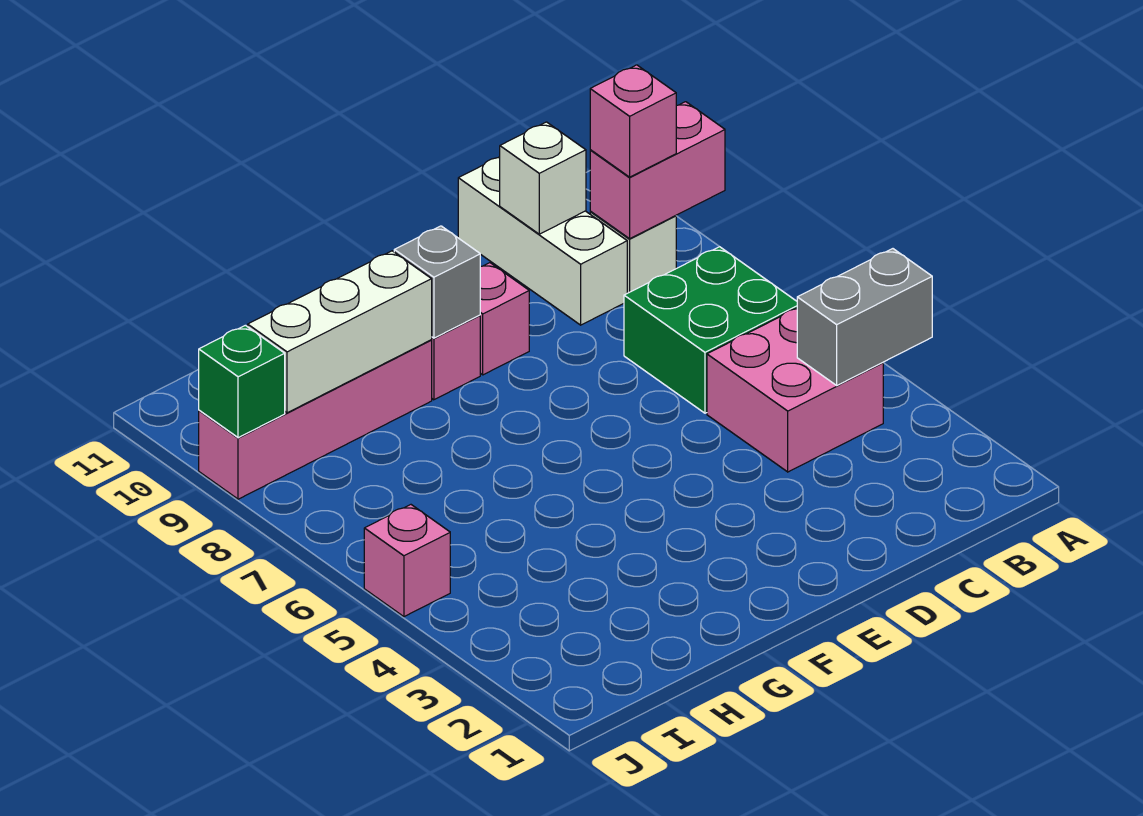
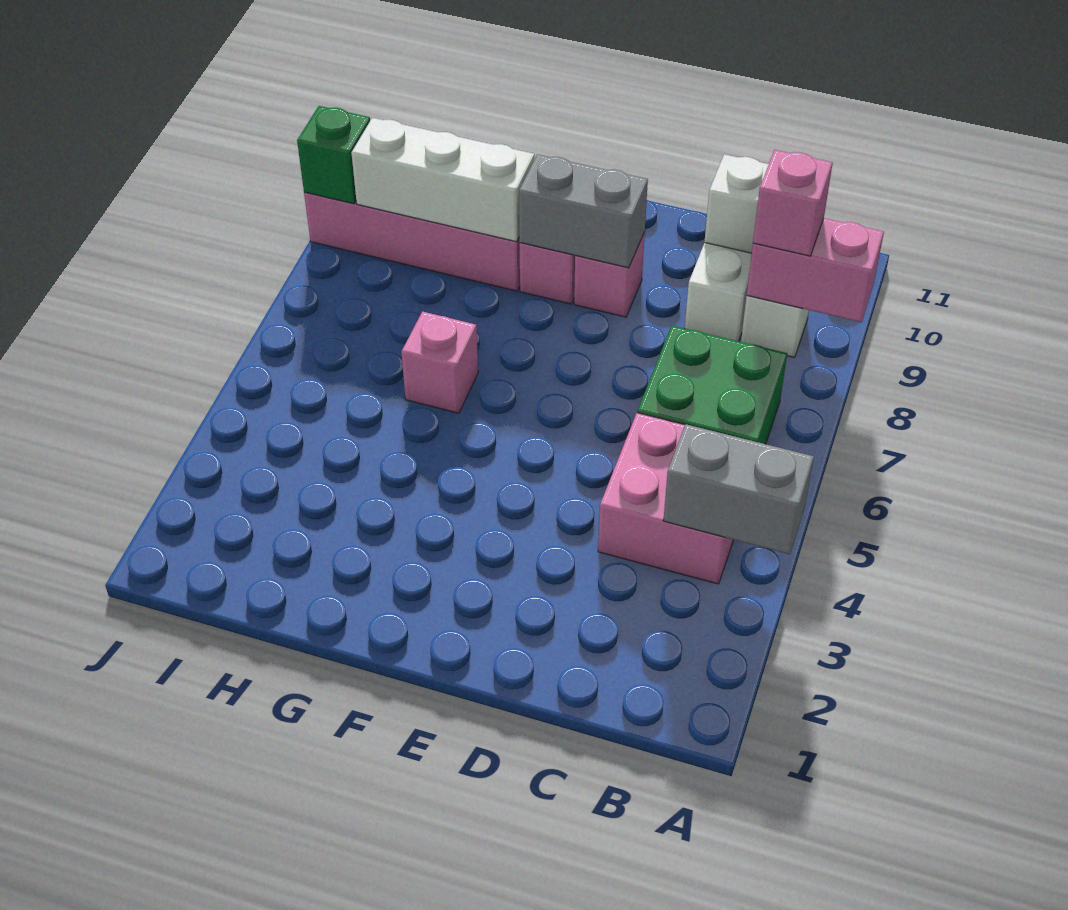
grey 1x1 brick [394,226,480,338] -> grey 1x2 brick [519,154,648,268]
pink 1x1 brick [364,505,450,617] -> pink 1x1 brick moved to [401,312,478,413]

